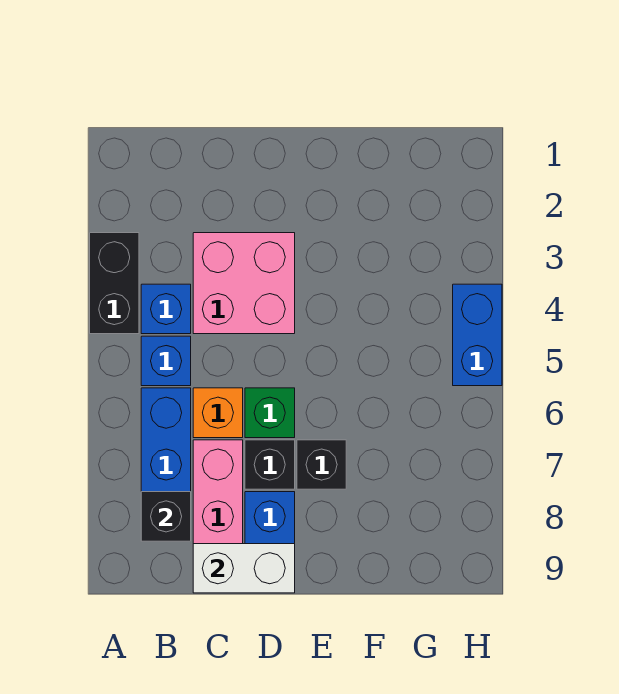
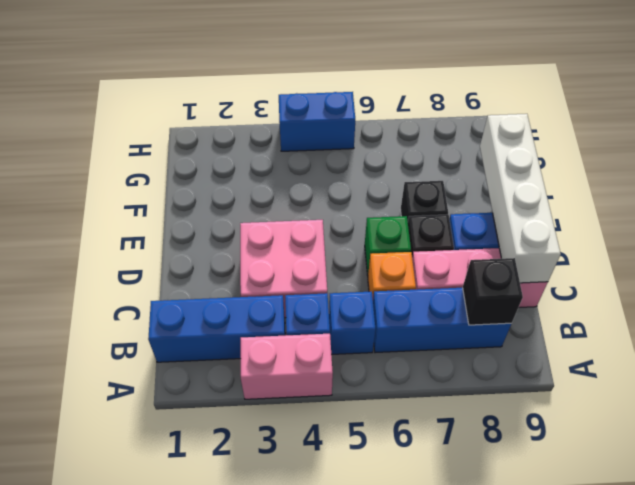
black 1x2 brick [90,233,139,334] -> pink 1x2 brick [241,334,333,399]
none -> blue 1x3 brick [148,295,285,362]
white 1x2 brick [193,544,295,593] -> white 1x4 brick [480,114,561,283]

